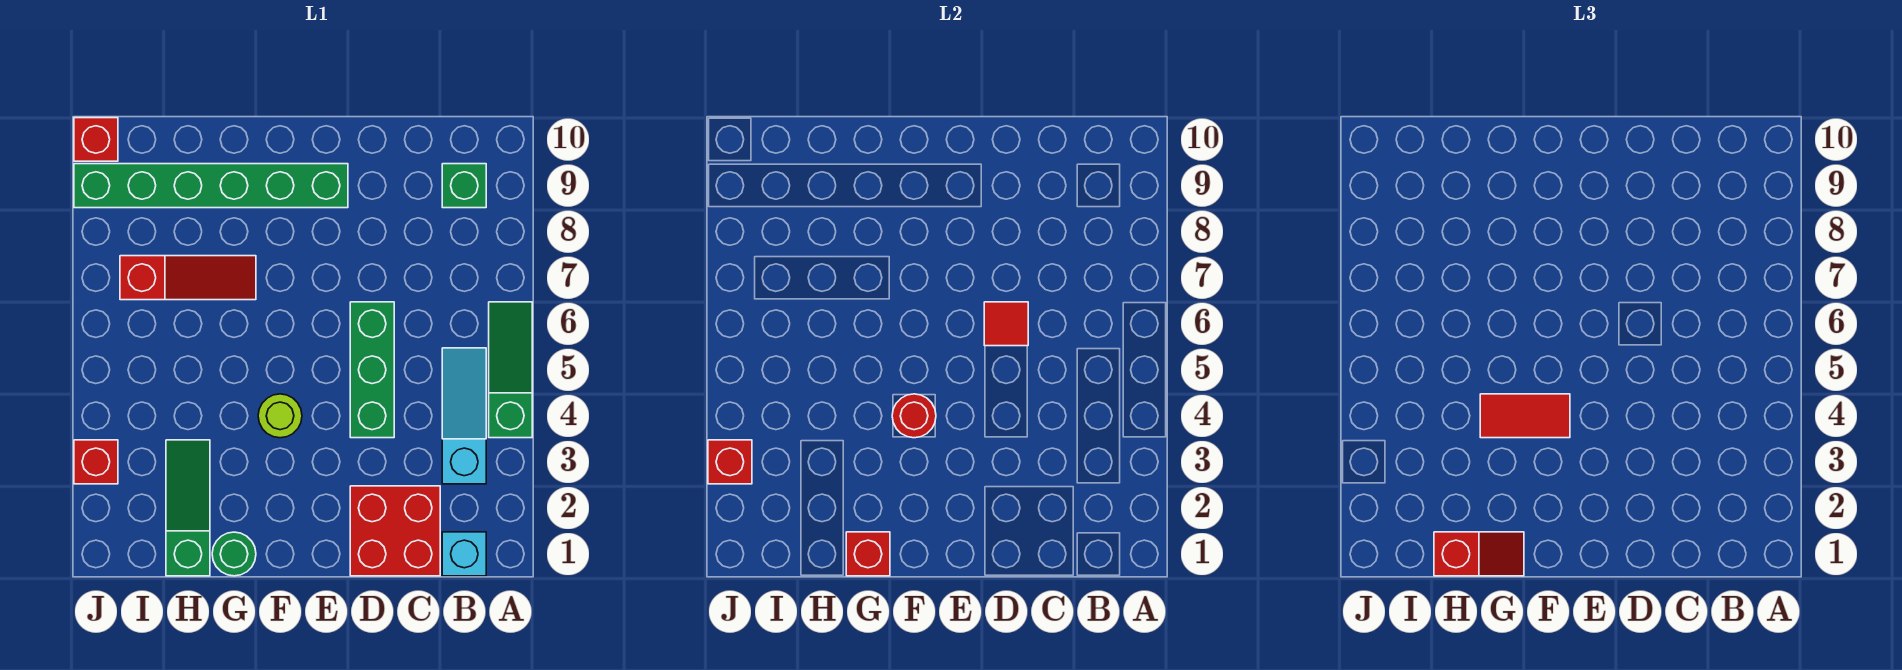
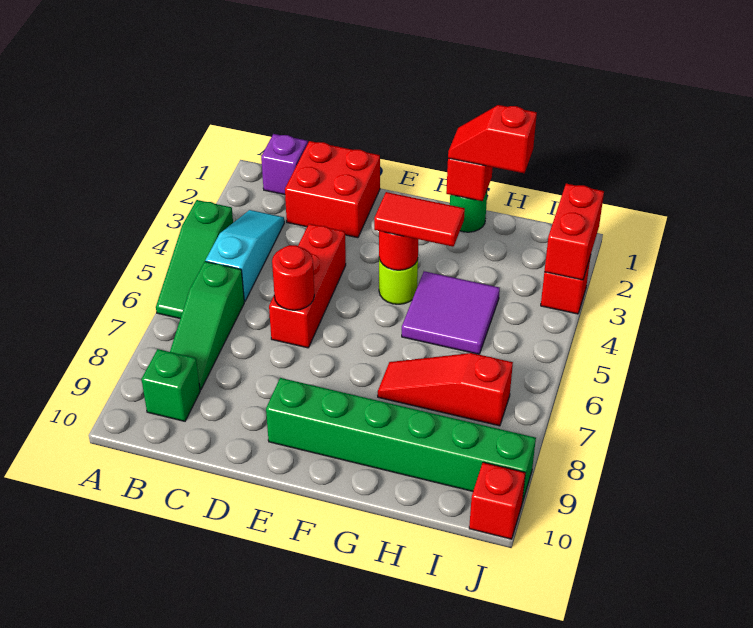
cyan 1x1 brick [442,532,486,576] -> purple 1x1 brick [261,134,308,195]
cyan 1x3 slope [442,348,486,484] -> cyan 1x3 slope turned to [205,210,284,302]
green 1x3 brick [350,302,394,438] -> red 1x3 brick [269,224,346,348]
red 1x1 tile [984,302,1028,346] -> red 1x1 round brick [272,245,314,310]
none -> purple 2x2 tile [402,271,500,354]
green 1x3 slope [166,440,210,576] -> green 1x3 slope moved to [170,261,244,390]
red 1x1 brick [708,440,752,484] -> red 1x2 brick [544,184,604,280]

